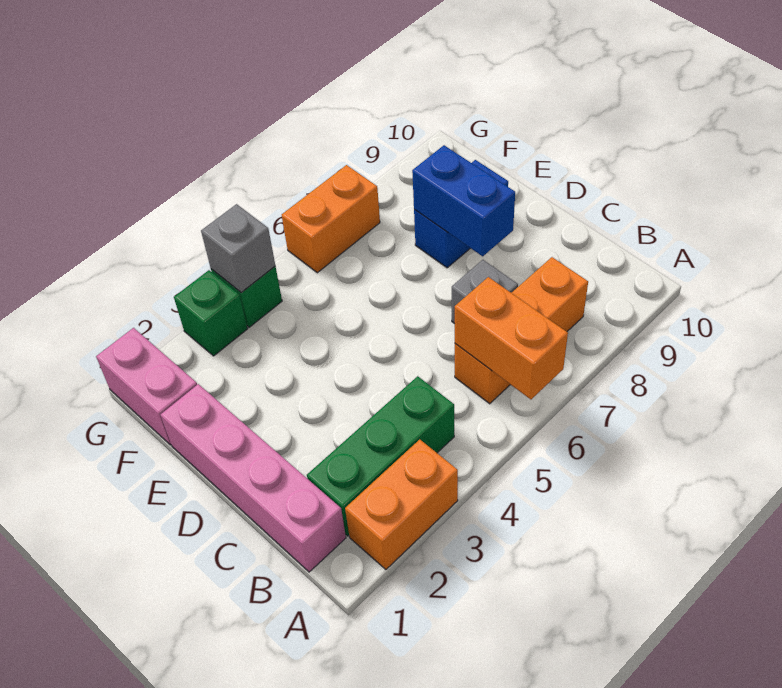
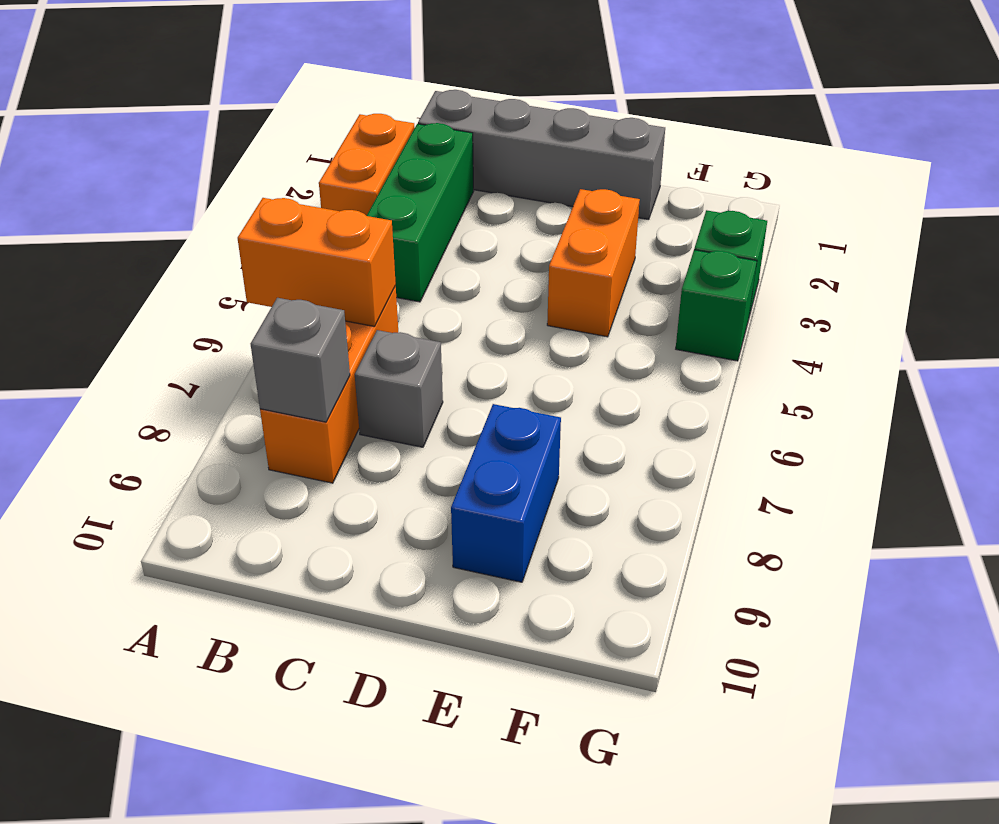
pink 1x4 brick [161,384,346,572] -> grey 1x4 brick [418,90,665,220]
blue 1x2 brick [412,145,515,256] -> none
pink 1x2 brick [96,328,197,445] -> none
grey 1x1 brick [201,204,275,292] -> grey 1x1 brick moved to [251,298,350,422]
orange 1x2 brick [282,165,380,273] -> orange 1x2 brick moved to [547,189,640,337]

